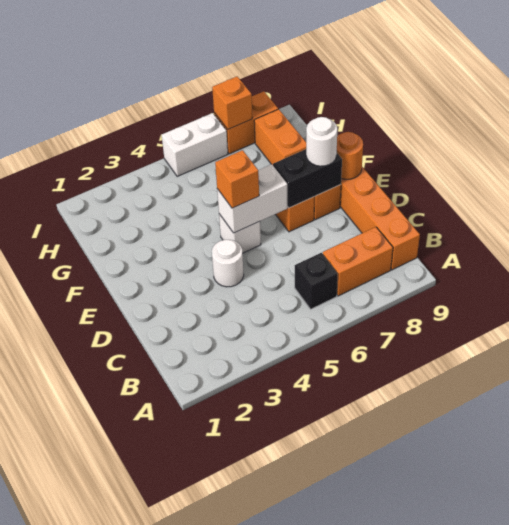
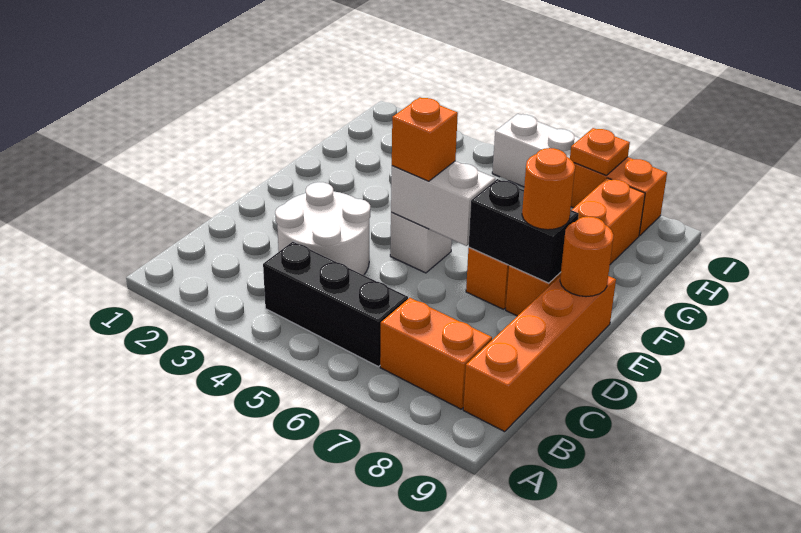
black 1x1 brick [295,253,338,309] -> black 1x3 brick [263,241,408,367]
white 1x1 round brick [212,240,244,287] -> white 2x2 round brick [275,182,370,275]
white 1x1 round brick [306,117,337,166] -> orange 1x1 round brick [522,148,575,230]
orange 1x1 brick [212,77,252,129] -> orange 1x1 plate [570,128,630,176]

